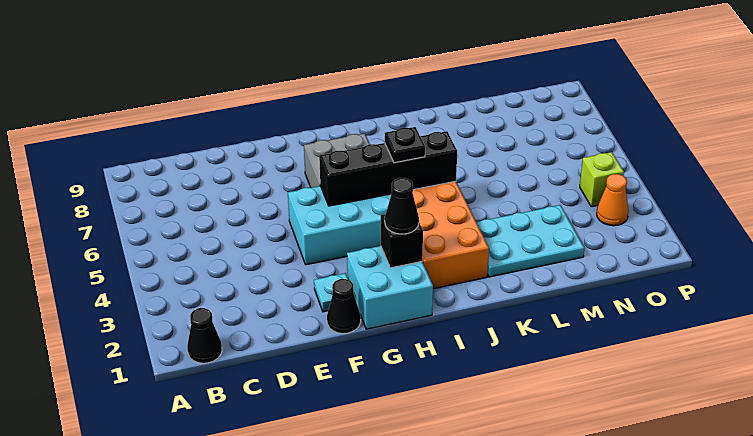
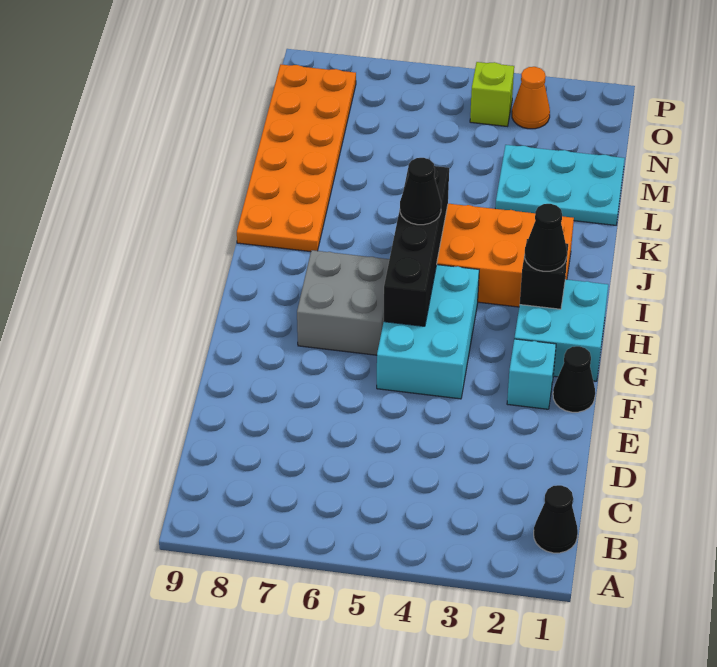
cyan 1x1 plate [314,273,355,312] -> cyan 1x1 brick [507,339,556,409]
black 1x1 plate [385,127,425,163] -> black 1x1 cone [400,158,441,225]
none -> orange 2x6 plate [237,64,356,252]
cyan 2x3 plate [476,205,584,277] -> cyan 2x3 plate turned to [495,145,625,225]

